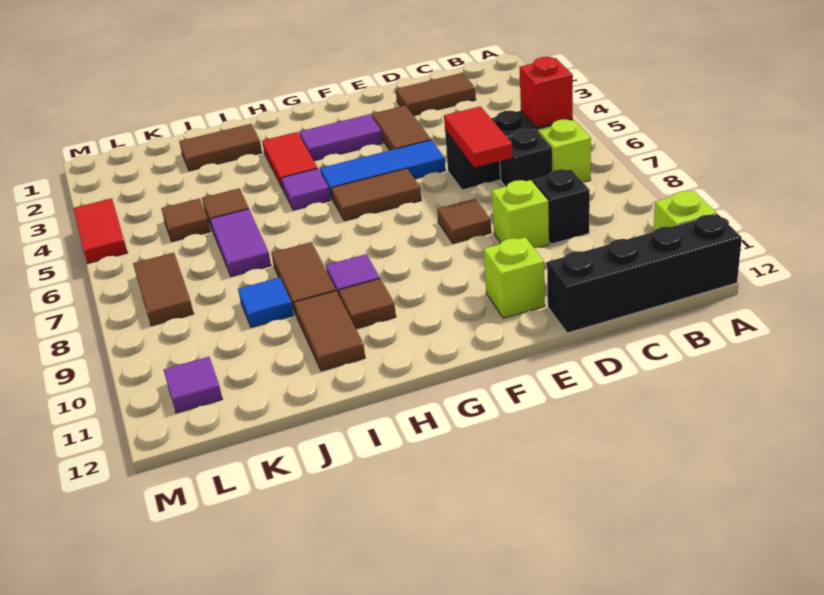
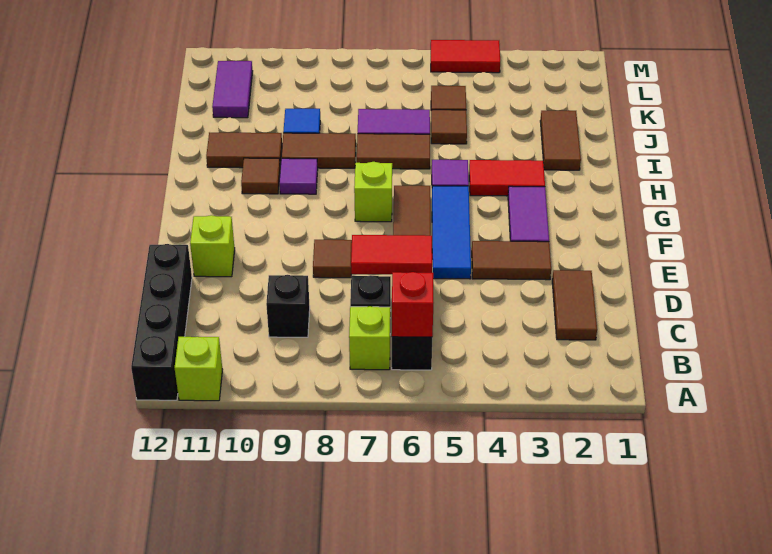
lime 1x1 brick [492,180,549,248] -> lime 1x1 brick moved to [354,162,392,222]
brown 1x2 tile [133,253,194,326] -> brown 1x2 tile moved to [357,134,430,169]
purple 1x1 tile [164,357,222,413] -> purple 1x2 tile [212,61,253,118]

